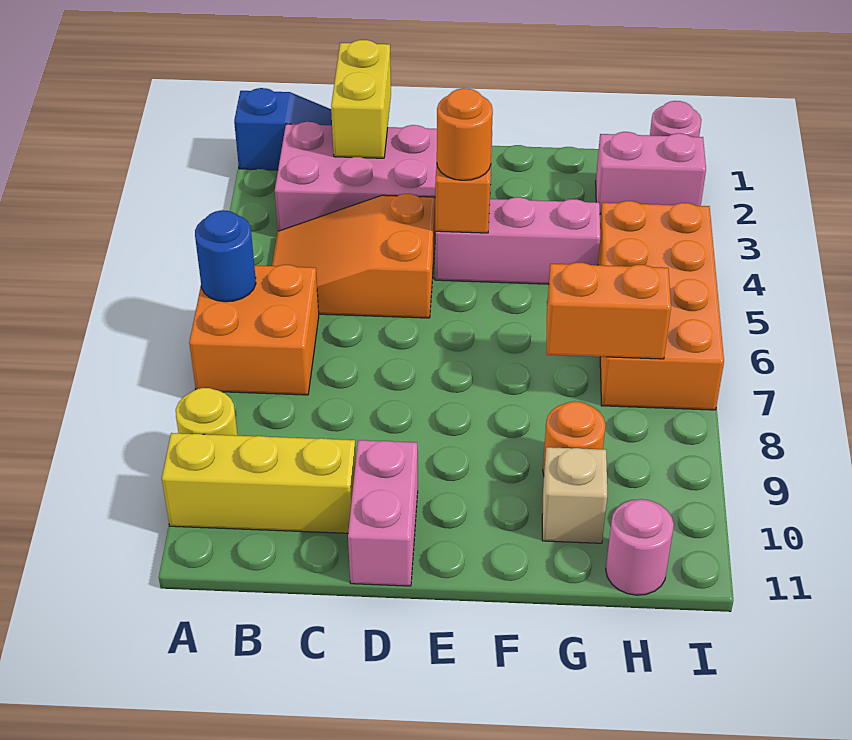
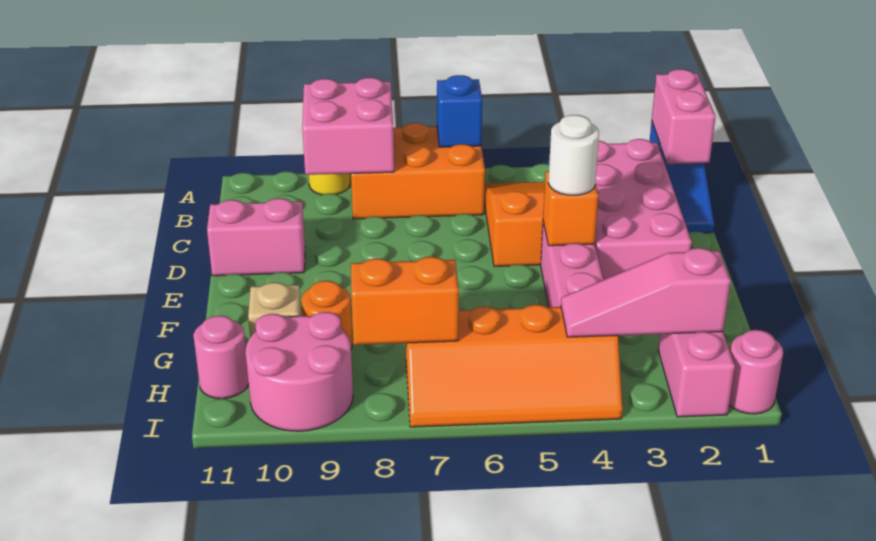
none -> pink 1x2 brick [652,69,716,164]
orange 2x2 brick [189,265,319,395] -> orange 2x3 brick [351,123,485,219]
blue 1x1 round brick [195,210,256,302] -> blue 1x1 brick [437,75,482,147]
none -> pink 2x2 brick [302,78,394,175]
yellow 1x3 brick [162,433,356,533] -> none
yellow 1x2 brick [331,40,391,158] -> none
orange 1x1 round brick [437,88,493,180] -> white 1x1 round brick [548,115,599,195]
orange 1x2 brick [547,263,671,359] -> orange 1x2 brick turned to [351,257,459,345]
none -> pink 1x3 slope [561,248,731,337]
orange 2x4 brick [598,201,724,410] -> orange 2x4 slope [406,305,622,427]
none -> pink 2x2 round brick [246,312,353,431]

